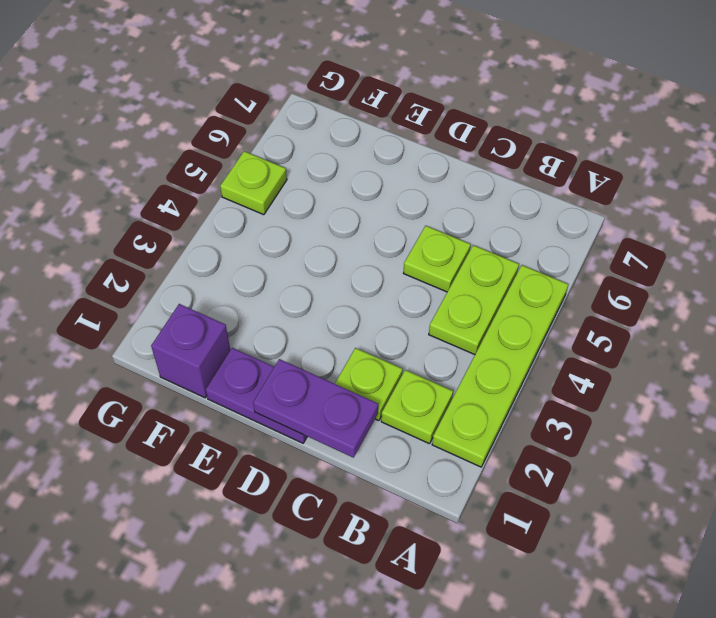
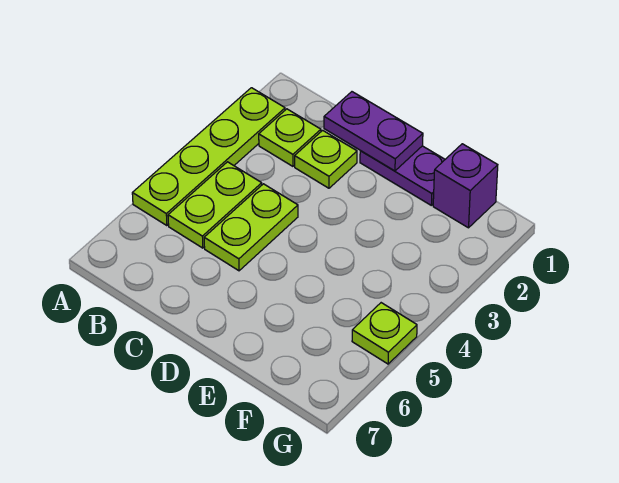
lime 1x1 plate [404,226,471,292] -> lime 1x2 plate [204,184,298,271]

